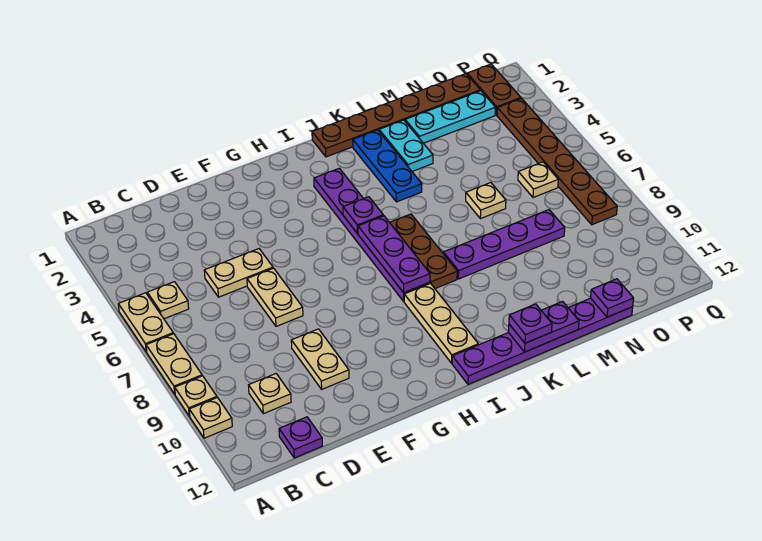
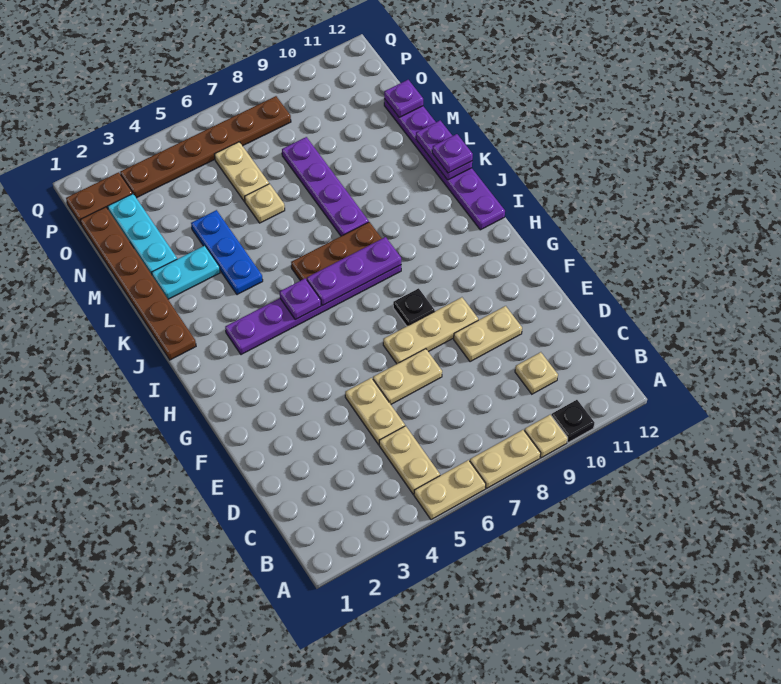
tan 1x1 plate [189,398,232,438] -> black 1x1 plate [551,400,594,443]
tan 1x1 plate [147,282,189,319] -> tan 1x2 plate [379,426,440,494]
purple 1x1 plate [279,417,322,458] -> none
none -> black 1x1 plate [393,288,435,326]
tan 1x3 plate [404,284,478,363] -> tan 1x3 plate moved to [383,297,478,364]
blue 1x3 plate [353,130,422,202] -> blue 1x3 plate turned to [191,210,263,295]
tan 1x1 plate [518,162,558,198] -> tan 1x2 plate [215,142,269,202]

